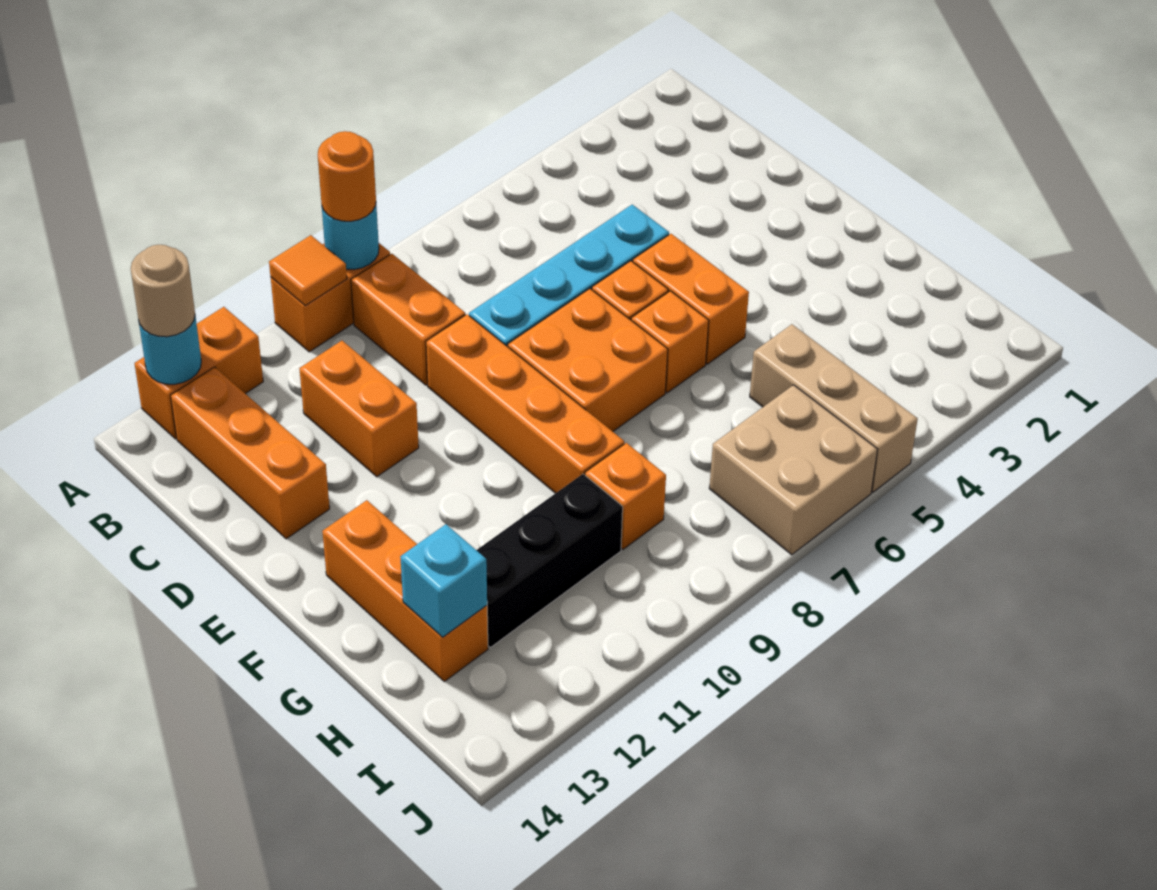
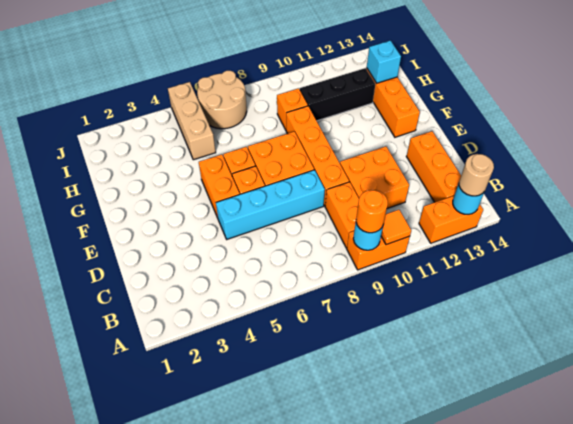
orange 1x2 brick [299,341,419,477] -> orange 2x2 brick [340,146,409,208]
tan 2x2 brick [709,385,877,555] -> tan 2x2 round brick [197,71,247,129]

